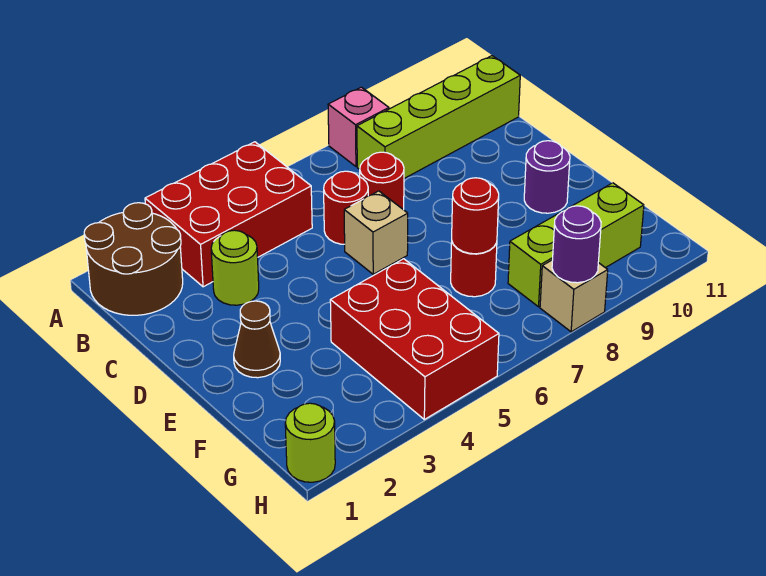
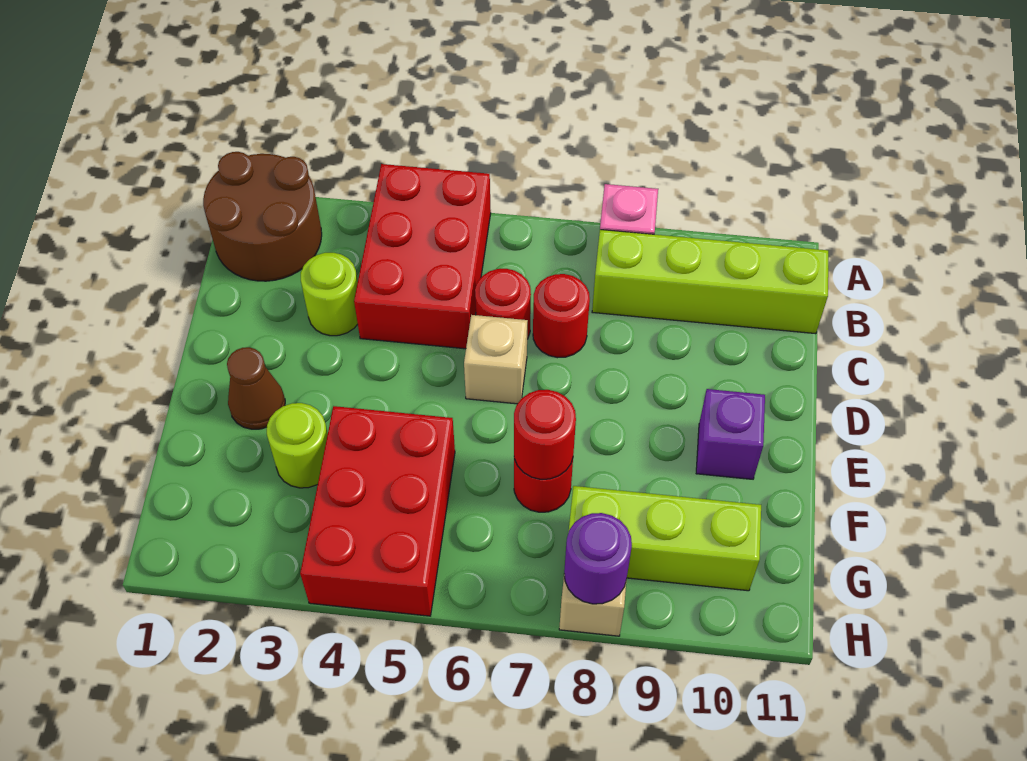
red 2x3 brick [145,142,312,287] -> red 2x3 brick turned to [354,164,491,349]
purple 1x1 round brick [524,141,570,213] -> purple 1x1 brick [696,389,765,479]
lime 1x1 round brick [285,403,335,482] -> lime 1x1 round brick moved to [267,403,328,488]

